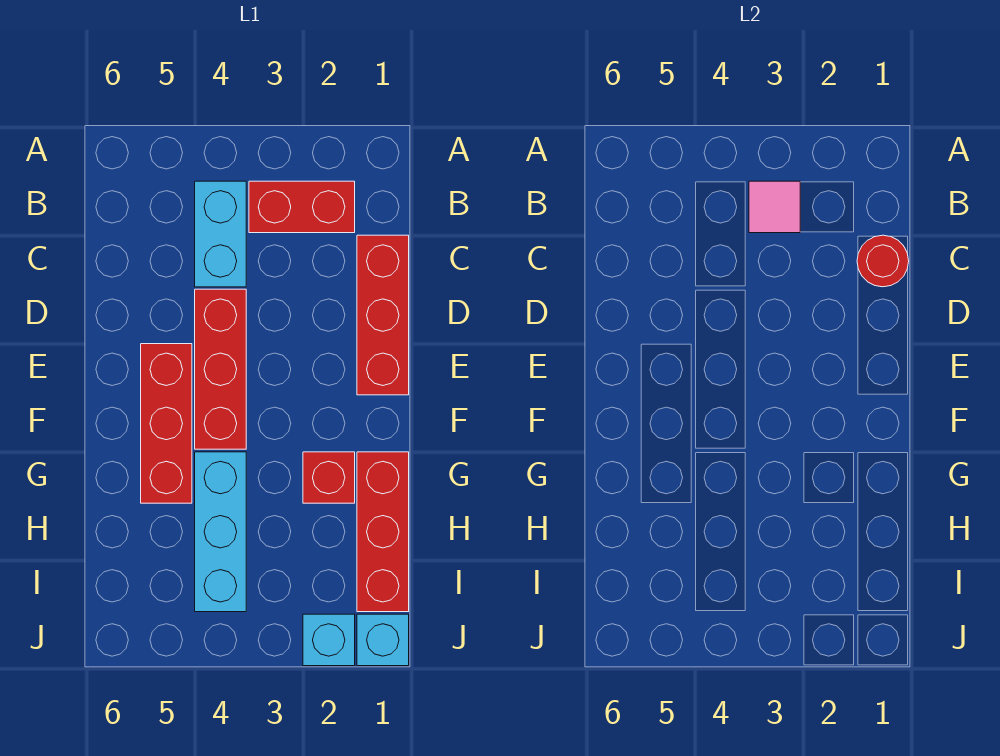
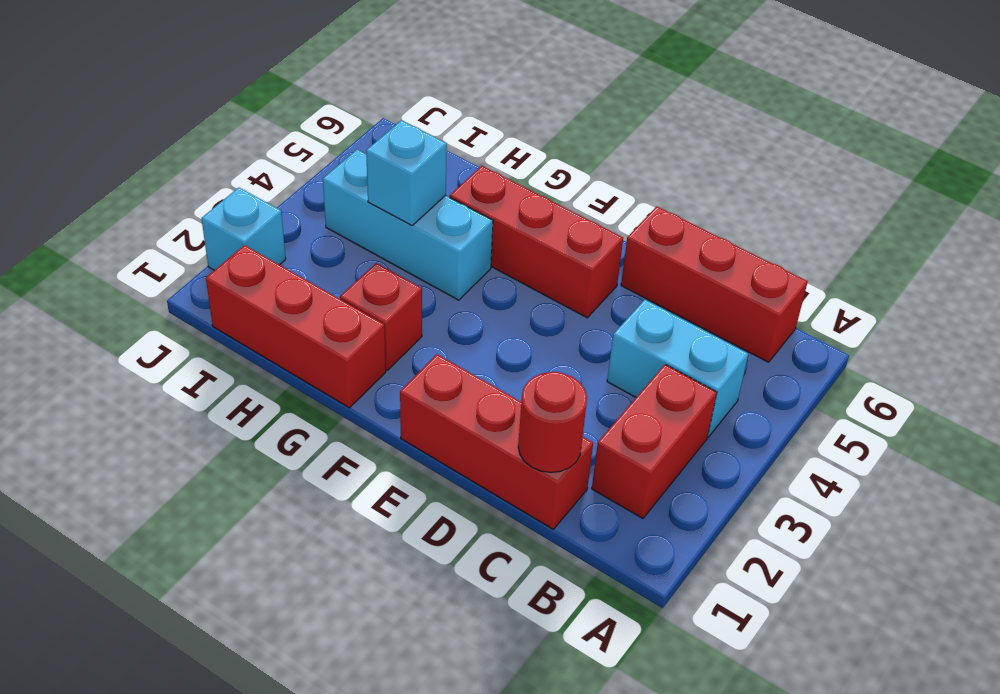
pink 1x1 tile [749,181,800,233] -> none
red 1x3 brick [195,289,246,449] -> red 1x3 brick moved to [621,206,808,362]
cyan 1x1 brick [357,614,409,666] -> cyan 1x1 brick moved to [366,120,447,225]

